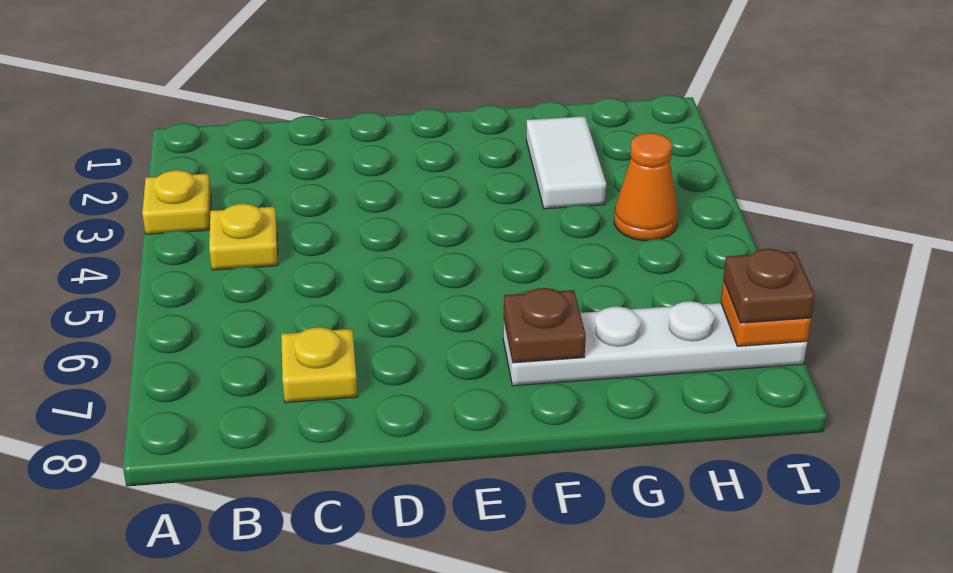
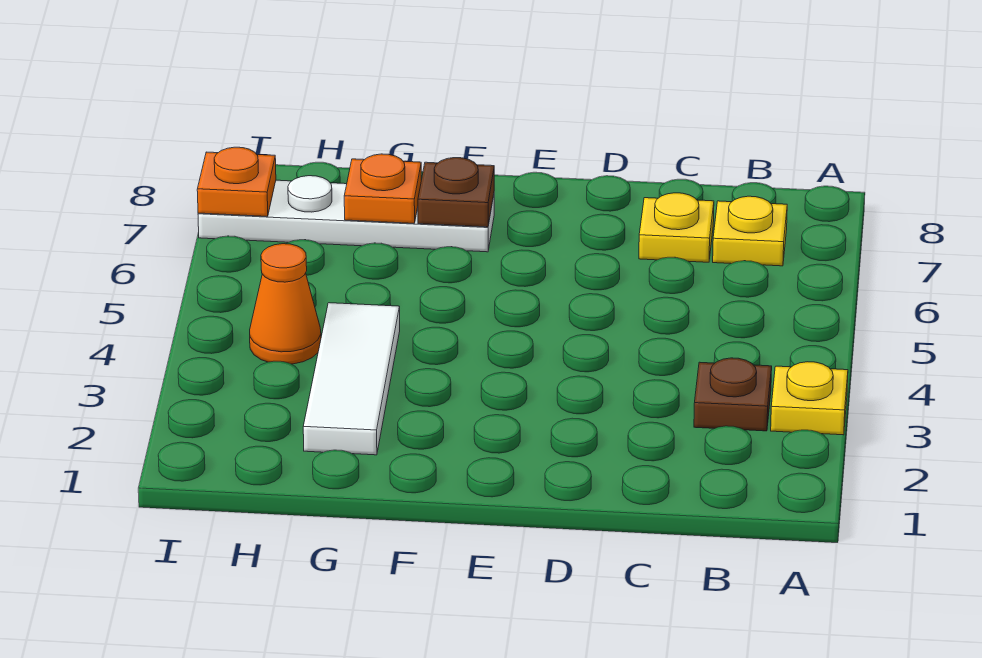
yellow 1x1 plate [209,204,278,270] -> yellow 1x1 plate moved to [713,196,787,266]
white 1x2 tile [526,116,606,209] -> white 1x3 tile [303,303,400,455]
none -> orange 1x1 plate [344,154,421,223]
brown 1x1 plate [724,249,815,323] -> brown 1x1 plate moved to [694,358,772,431]

